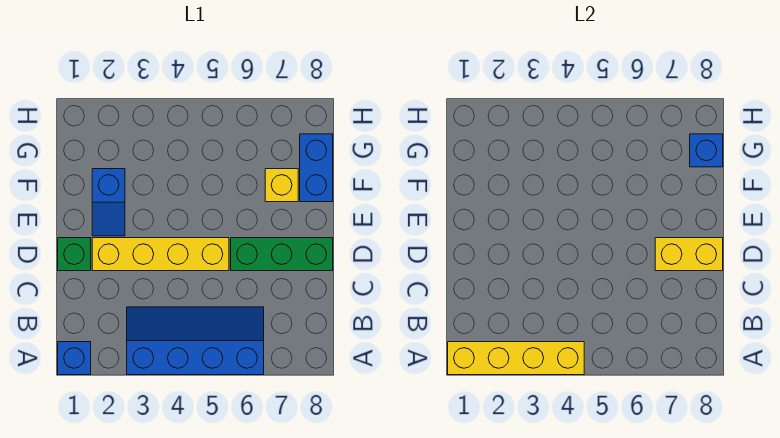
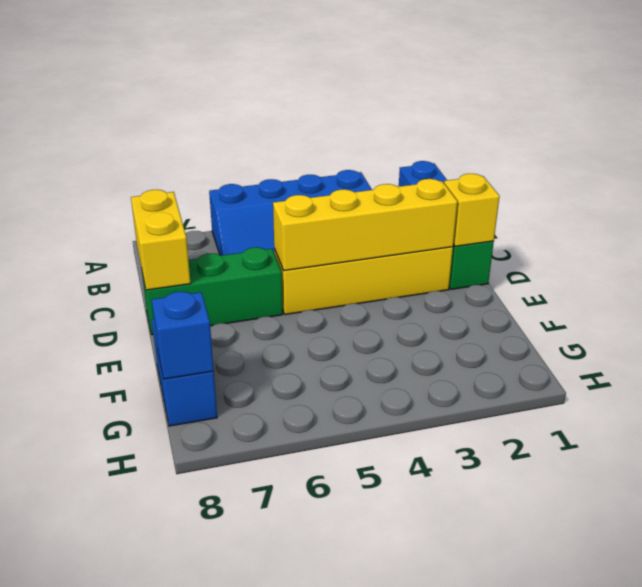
yellow 1x4 brick [448,342,584,375] -> yellow 1x4 brick moved to [273,179,457,271]
yellow 1x2 brick [655,238,723,271] -> yellow 1x2 brick turned to [131,190,190,290]
blue 1x2 slope [92,169,125,236] -> none
yellow 1x1 brick [265,169,298,202] -> yellow 1x1 brick moved to [444,174,500,246]

